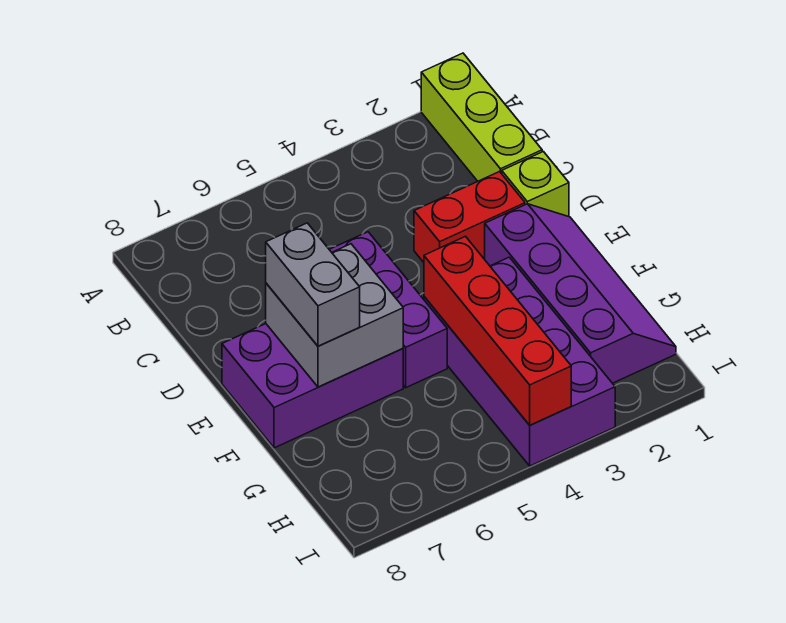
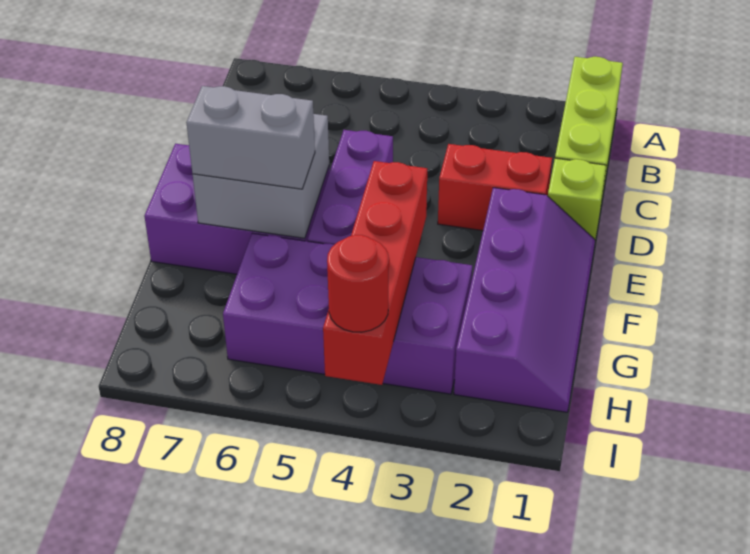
grey 1x2 brick [266,223,360,346] -> grey 1x2 brick turned to [186,86,315,189]
purple 2x4 brick [424,257,615,466] -> purple 2x4 brick turned to [223,233,472,394]
none -> red 1x1 round brick [327,235,388,332]

